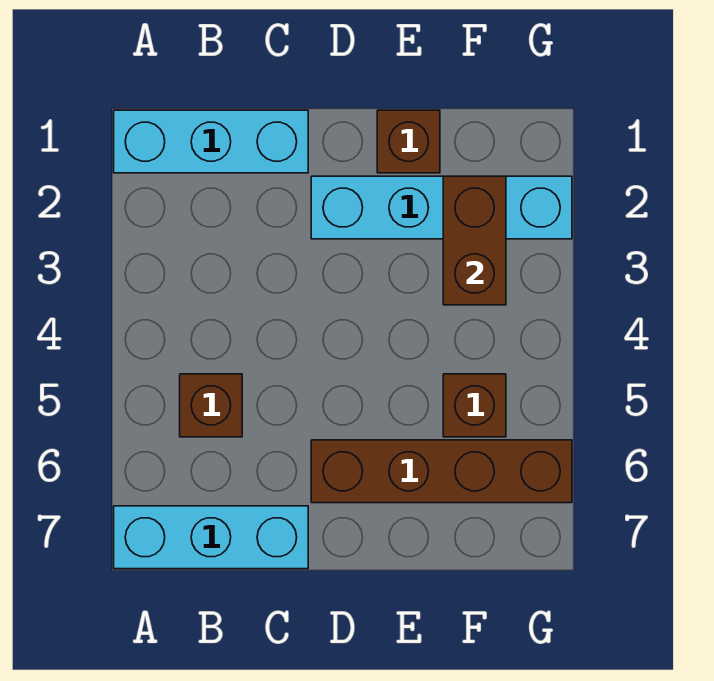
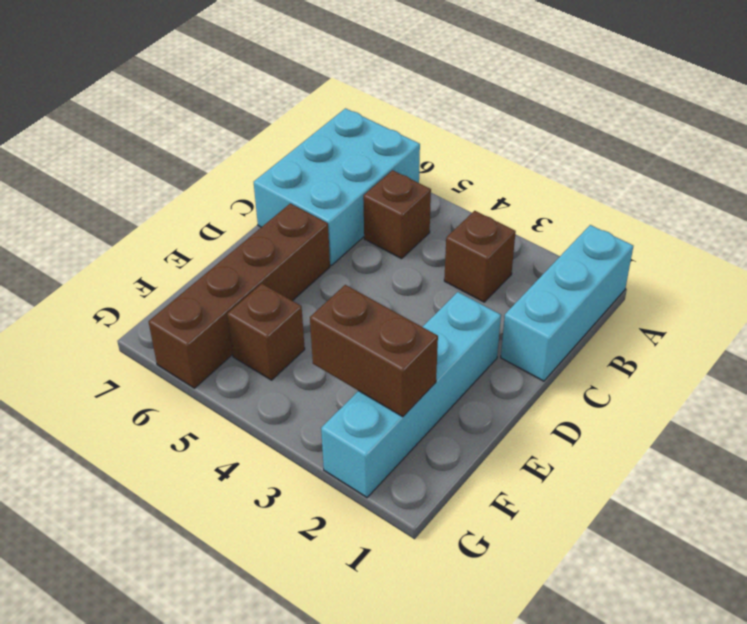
cyan 1x3 brick [114,506,308,569] -> cyan 2x3 brick [254,108,420,265]
brown 1x1 brick [377,110,440,173] -> brown 1x1 brick moved to [444,211,516,302]

